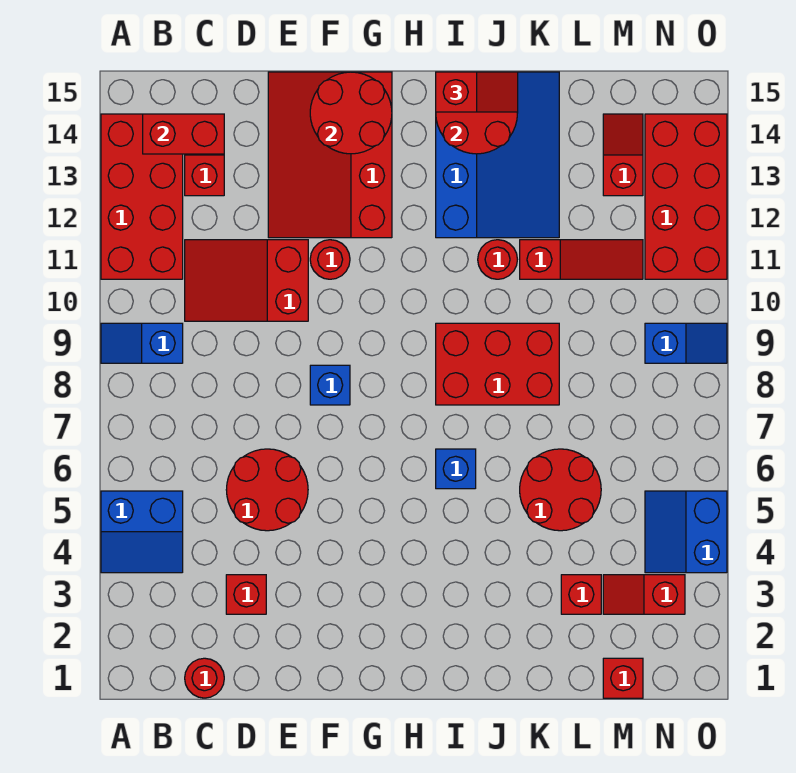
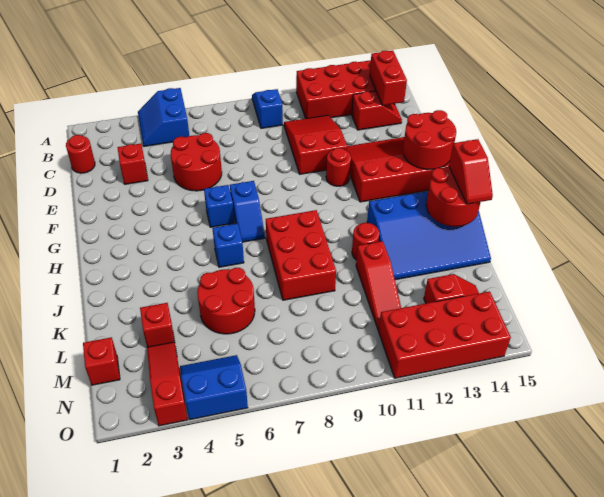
blue 1x1 brick [310,365,350,405] -> blue 1x1 brick moved to [204,185,234,227]
red 1x2 slope [603,575,685,614] -> red 1x3 slope [147,342,188,426]
blue 1x2 slope [645,323,727,363] -> blue 1x2 slope moved to [230,181,265,242]

